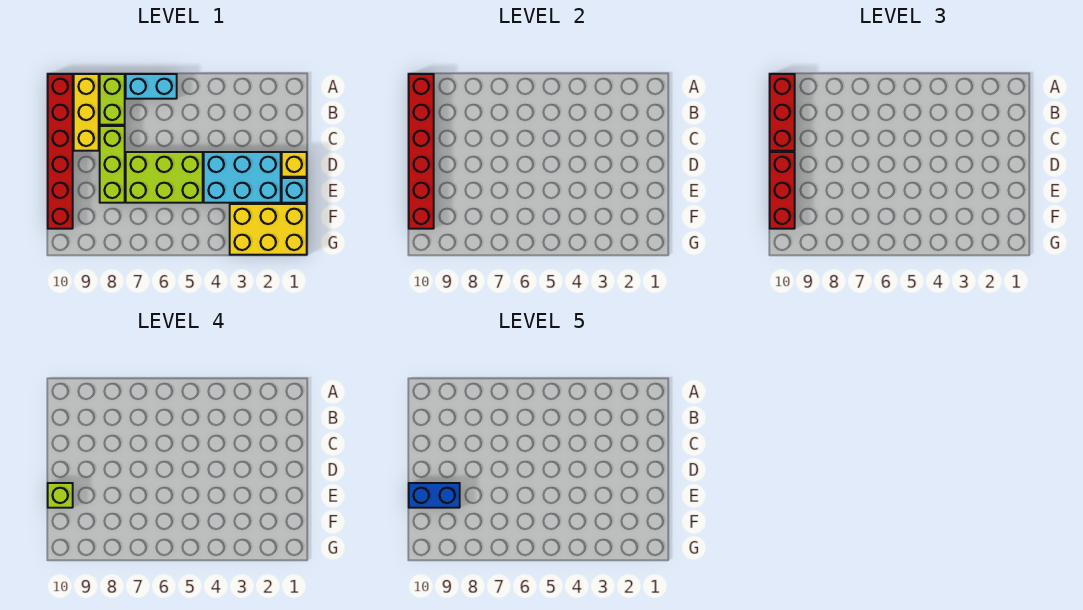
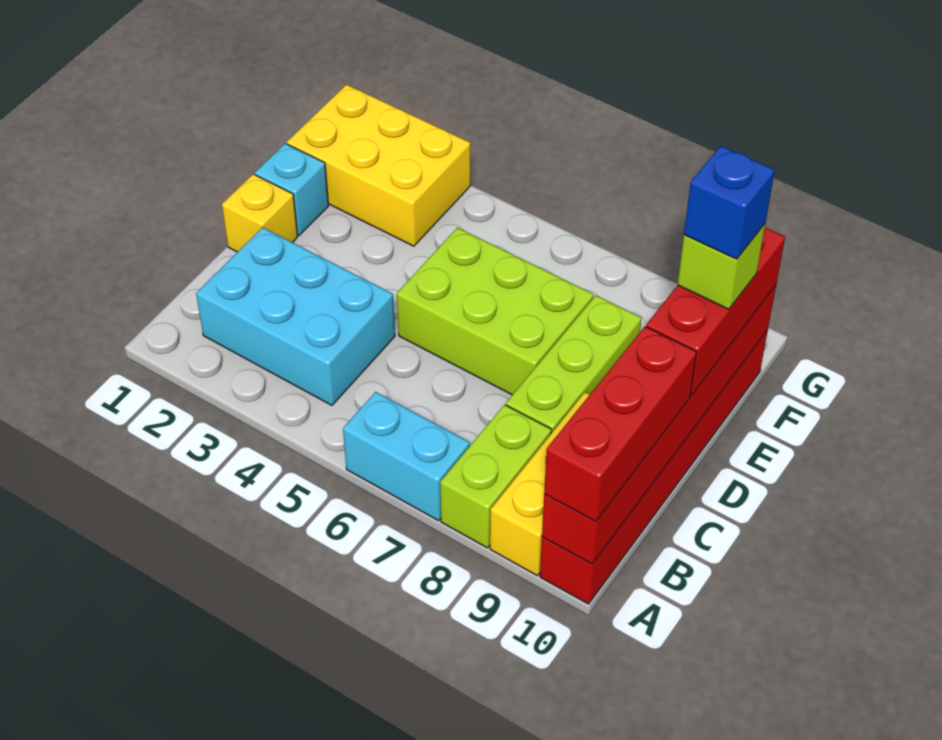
cyan 2x3 brick [204,152,281,203] -> cyan 2x3 brick moved to [196,227,395,405]
blue 1x2 brick [409,483,460,508] -> blue 1x1 brick [684,146,775,259]

